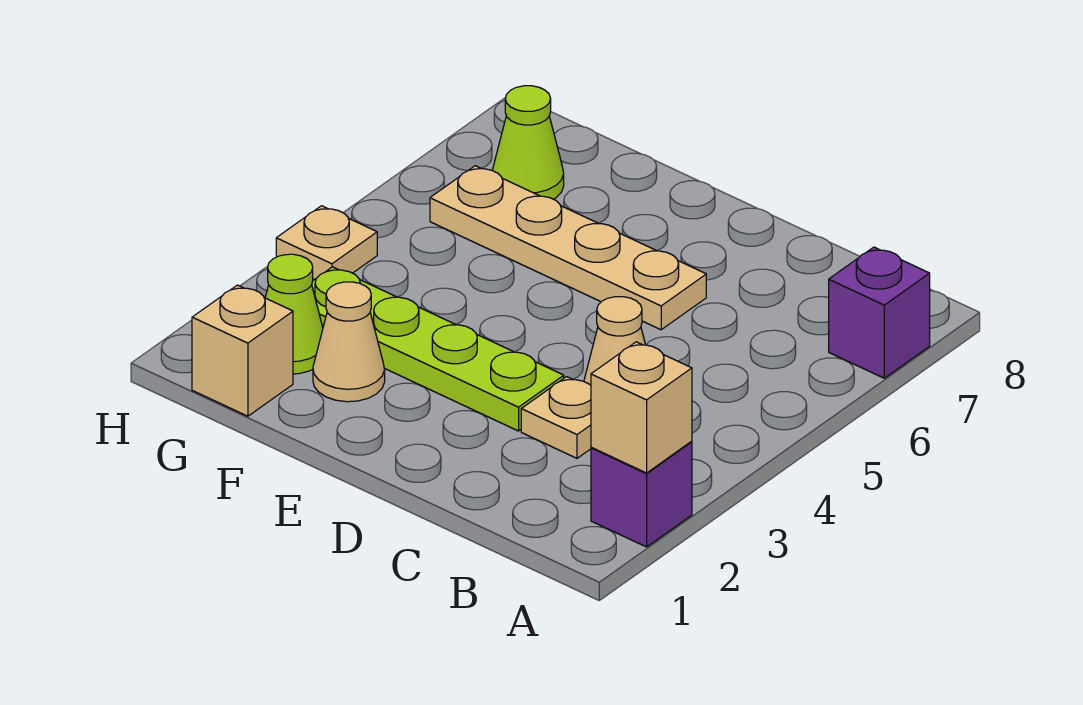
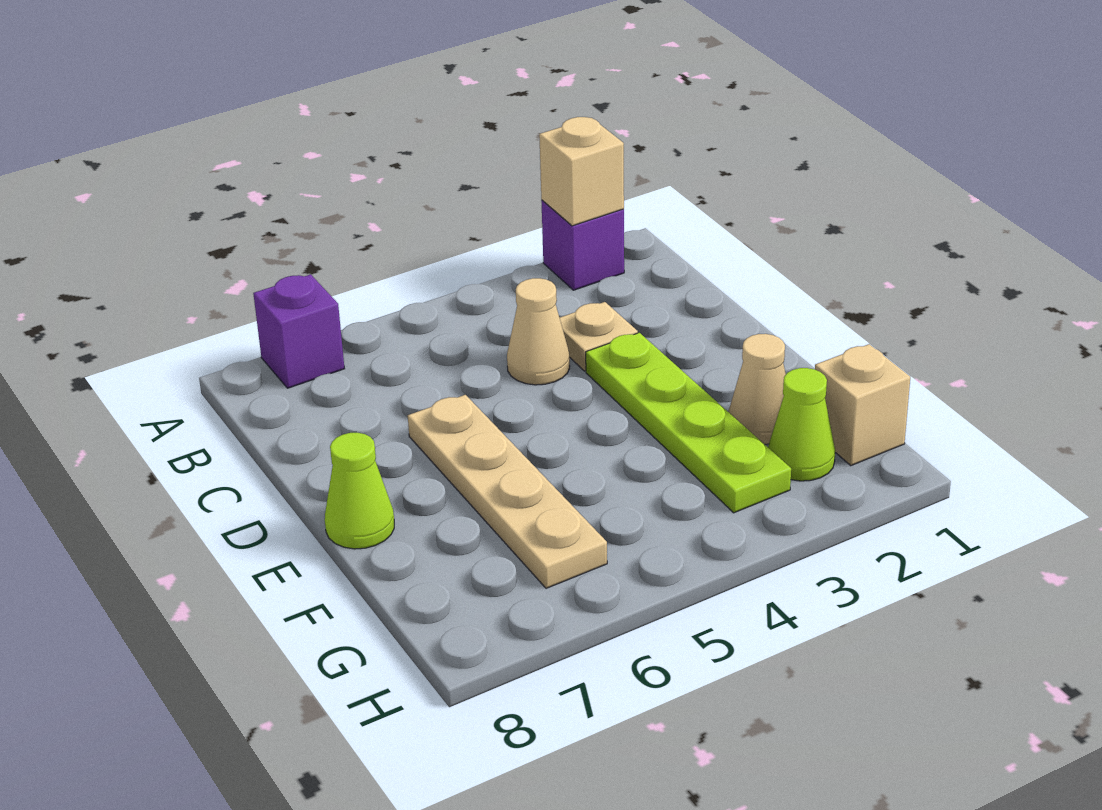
lime 1x1 cone [492,86,564,199] -> lime 1x1 cone moved to [325,433,394,549]
tan 1x1 plate [276,206,377,280] -> none

